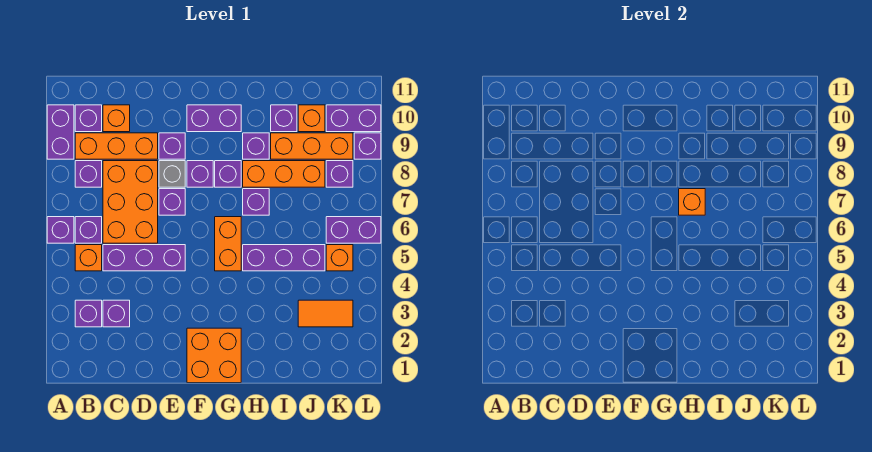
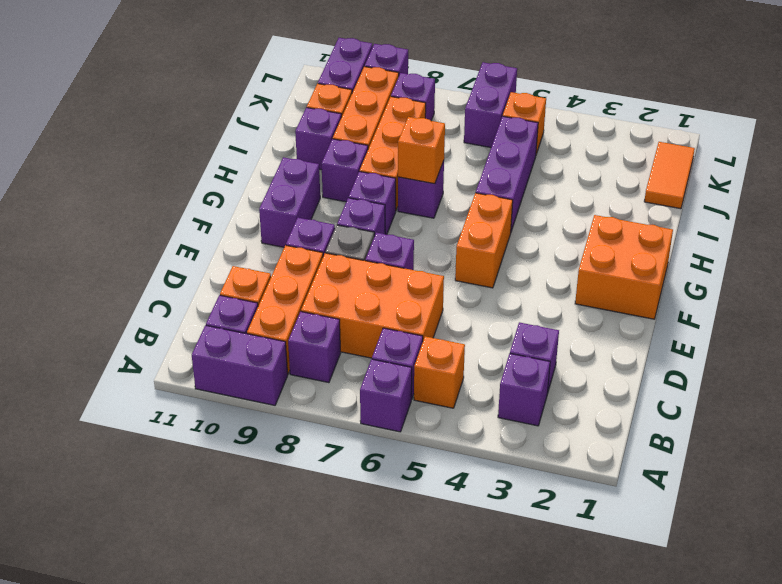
purple 1x3 brick [103,245,185,271] -> none
orange 1x2 brick [215,217,241,271] -> orange 1x2 brick turned to [455,193,513,288]
orange 1x2 tile [298,300,353,327] -> orange 1x2 tile moved to [644,142,695,209]

